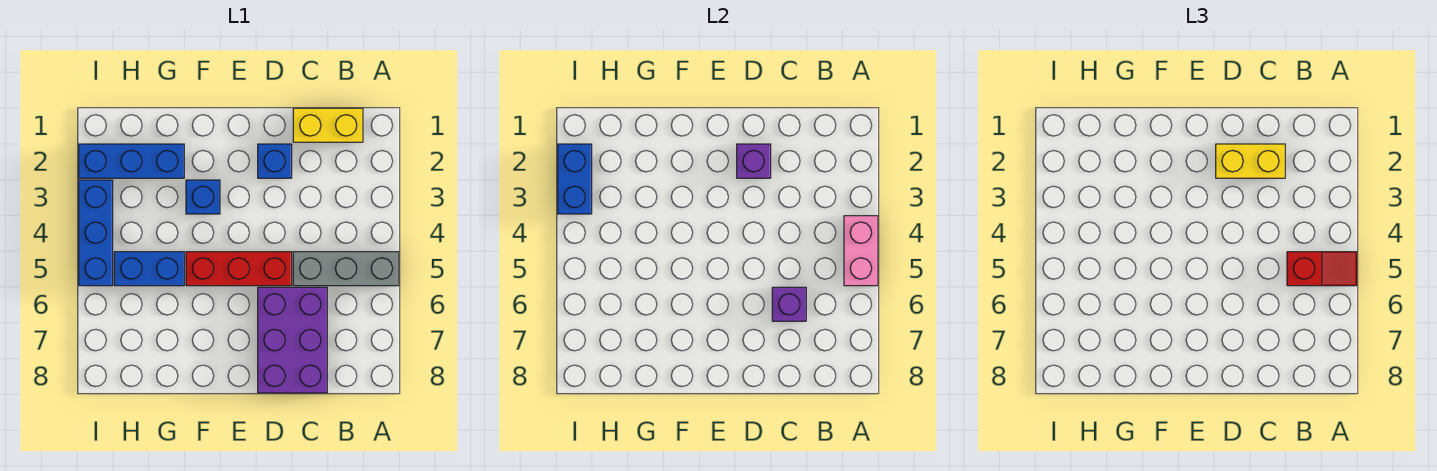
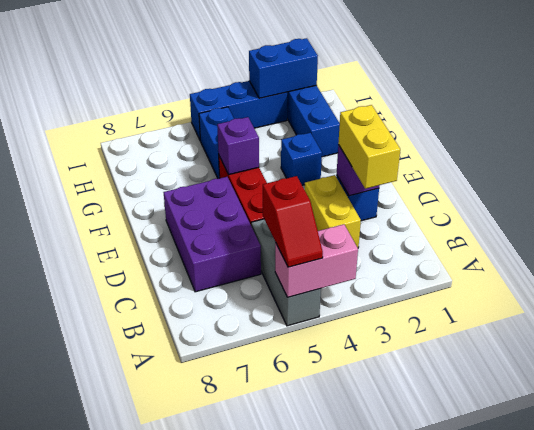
yellow 1x2 brick [293,108,363,142] -> yellow 1x2 brick moved to [305,175,361,248]
purple 2x3 brick [258,287,327,393] -> purple 2x3 brick turned to [164,177,261,292]
purple 1x1 brick [772,287,806,321] -> purple 1x1 brick moved to [217,117,259,174]

